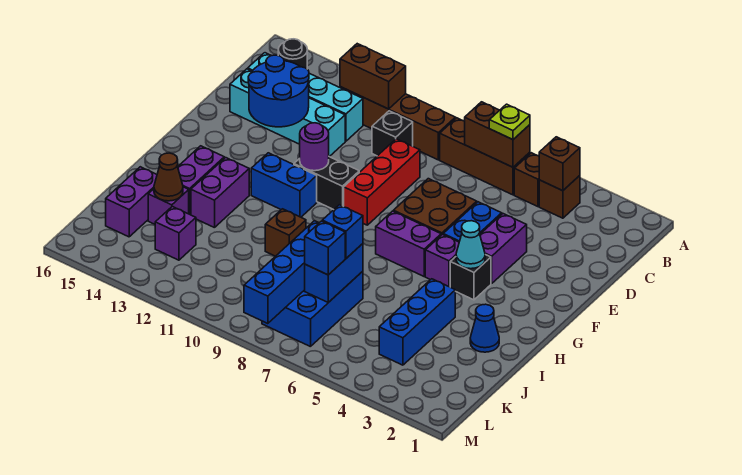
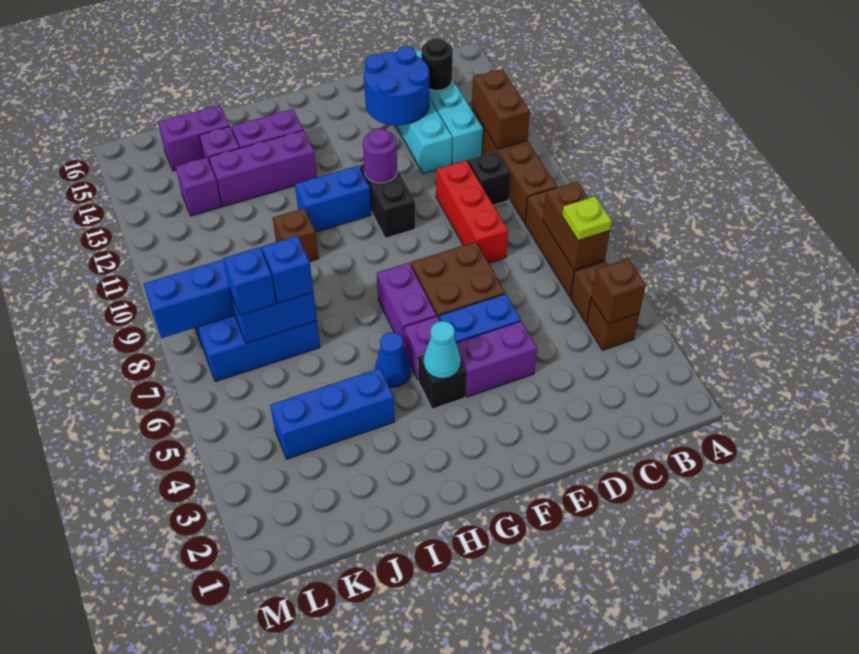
red 1x3 brick [344,139,420,225] -> red 1x3 brick turned to [436,160,508,263]
blue 1x2 brick [251,153,317,217] -> blue 1x2 brick turned to [295,166,371,232]
purple 1x2 brick [191,158,249,228] -> purple 1x3 brick [209,130,317,207]
blue 1x1 cone [470,304,499,352] -> blue 1x1 cone moved to [375,333,411,387]
brown 1x1 cone [154,153,183,201] -> none

